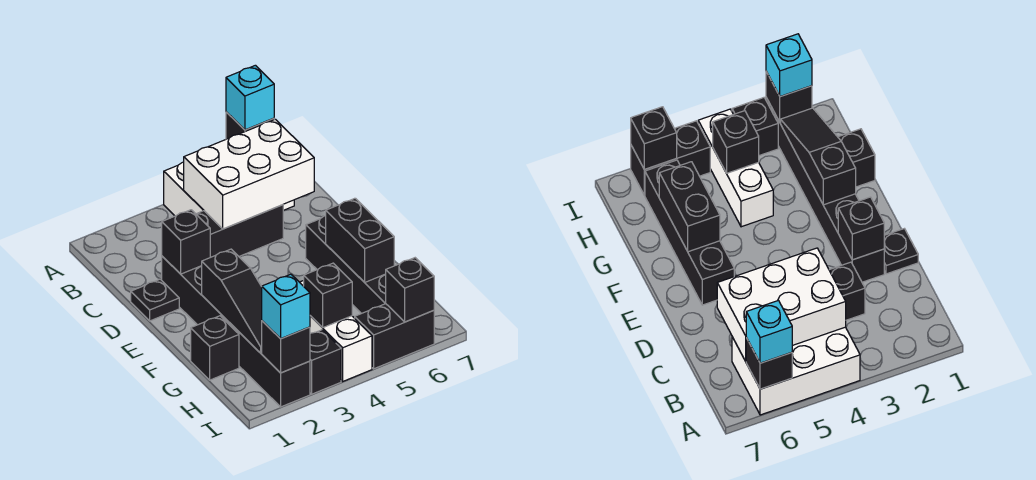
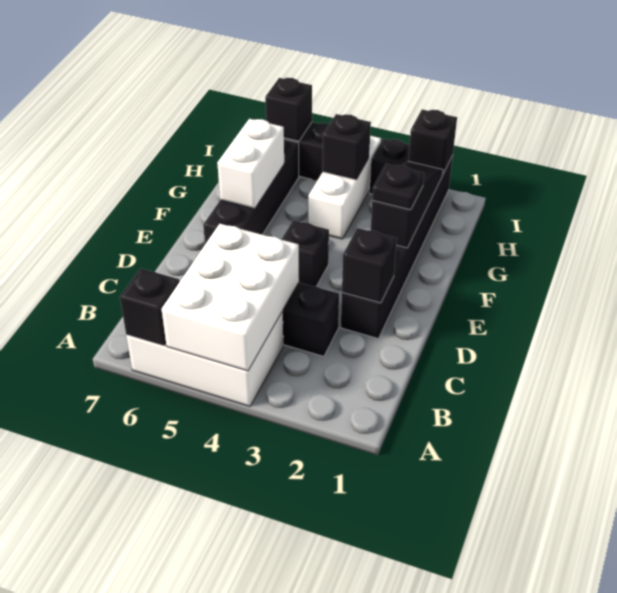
cyan 1x1 brick [226,65,274,130] -> none
white 2x3 brick [184,119,314,229] -> white 2x3 brick turned to [162,224,299,371]
black 1x1 plate [131,279,179,321] -> black 1x1 plate moved to [372,164,424,210]
black 1x2 brick [326,198,394,282] -> white 1x2 brick [217,119,284,209]
black 1x1 brick [191,316,239,380] -> black 1x1 brick moved to [281,220,329,286]
cyan 1x1 brick [262,274,310,339] -> none

